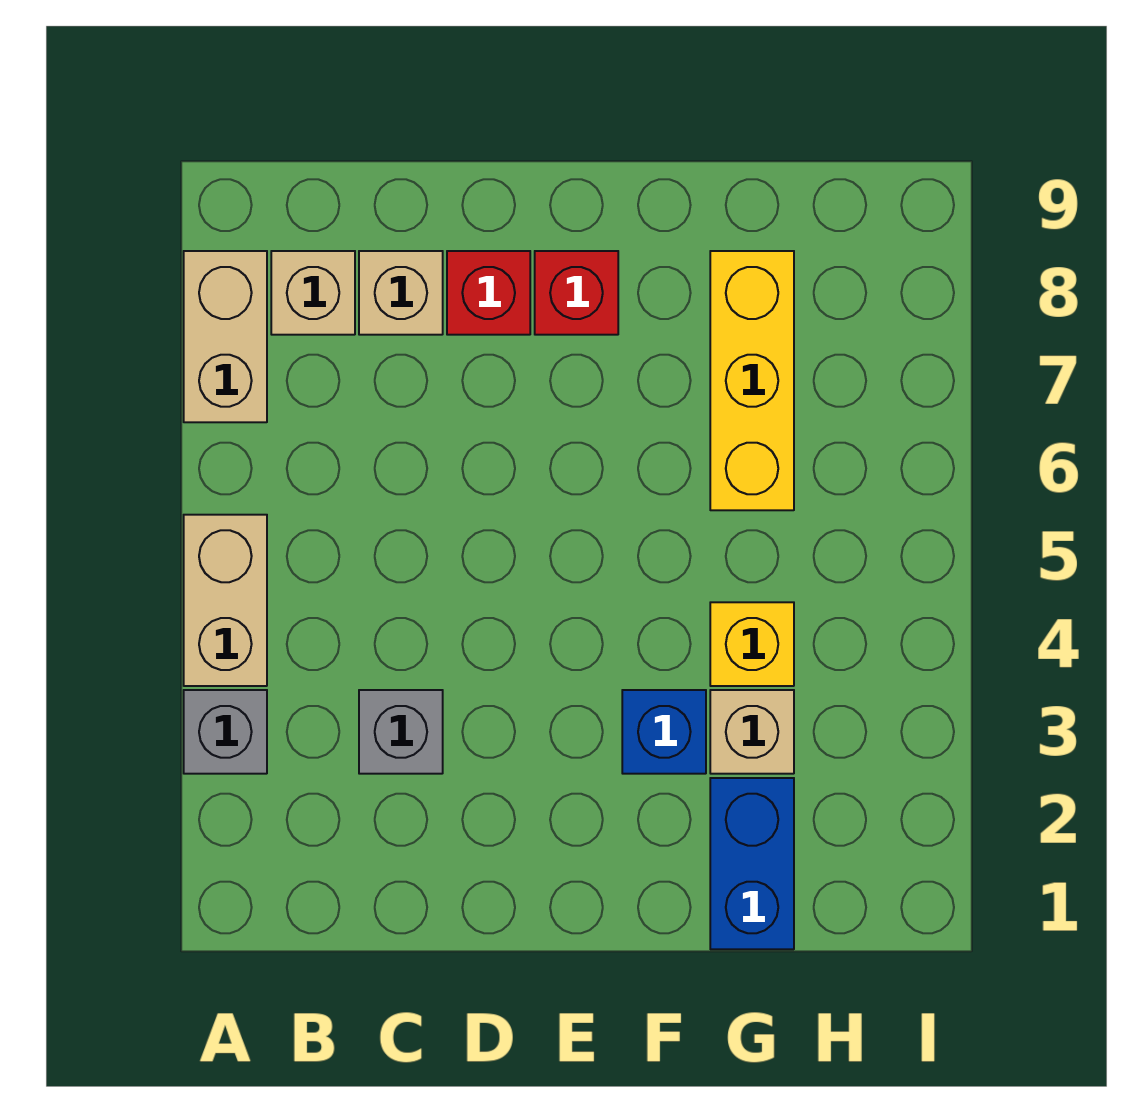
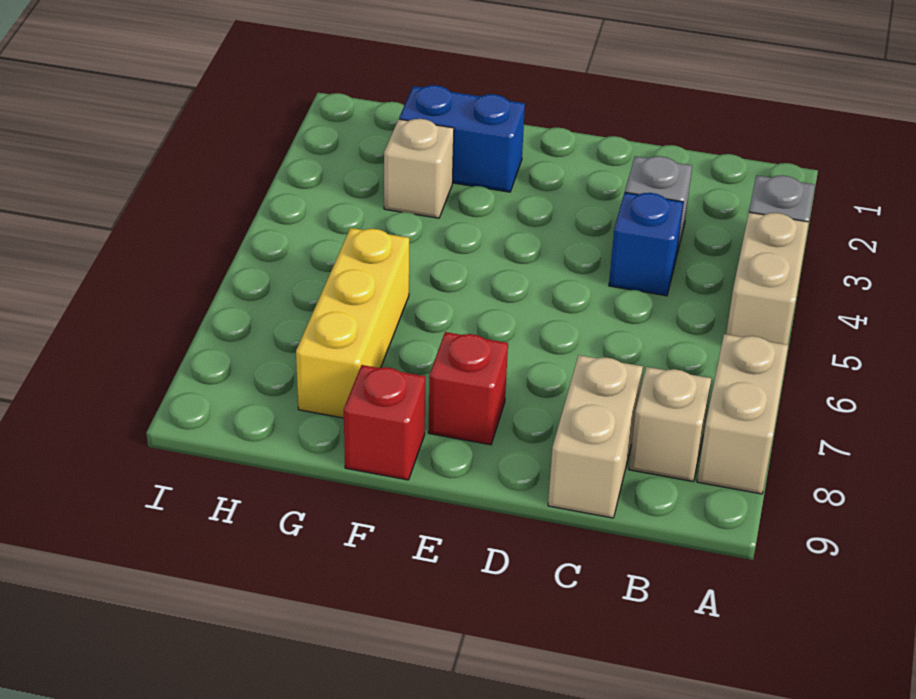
tan 1x1 brick [359,251,443,335] -> tan 1x2 brick [548,355,643,518]
red 1x1 brick [447,251,530,335] -> red 1x1 brick moved to [344,365,425,480]
blue 1x1 brick [622,690,706,774] -> blue 1x1 brick moved to [609,193,683,296]
blue 1x2 brick [710,778,794,949] -> blue 1x2 brick turned to [399,85,525,192]
yellow 1x1 brick [710,602,794,686] -> none

